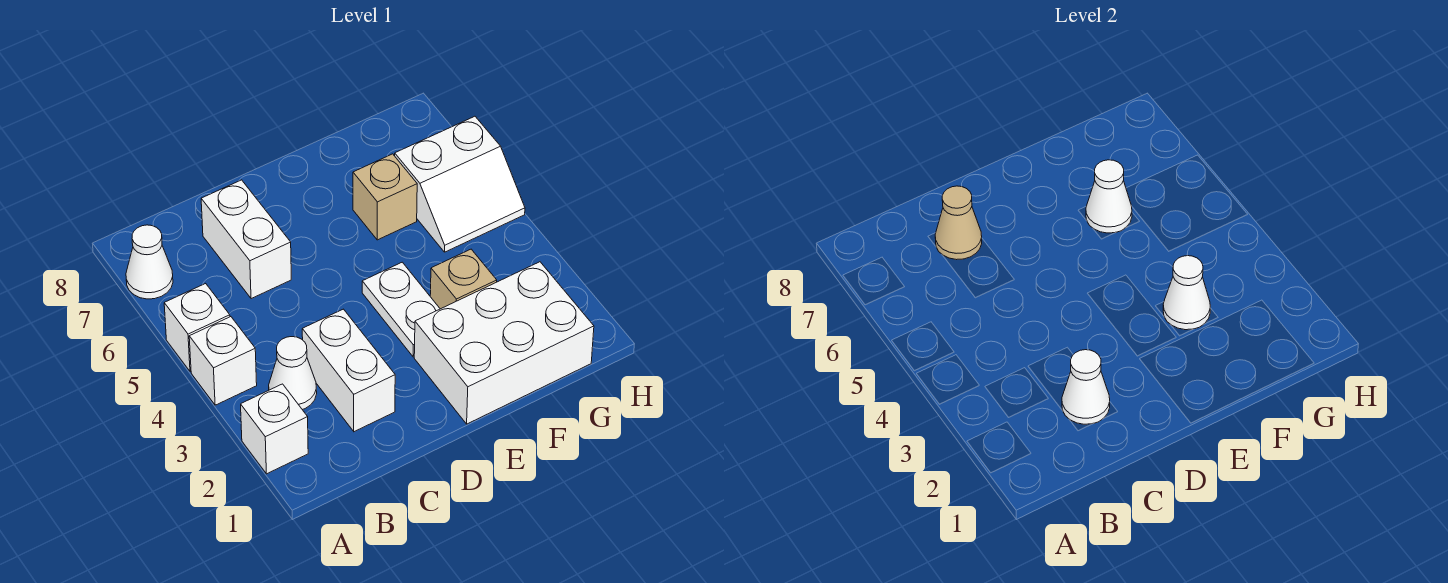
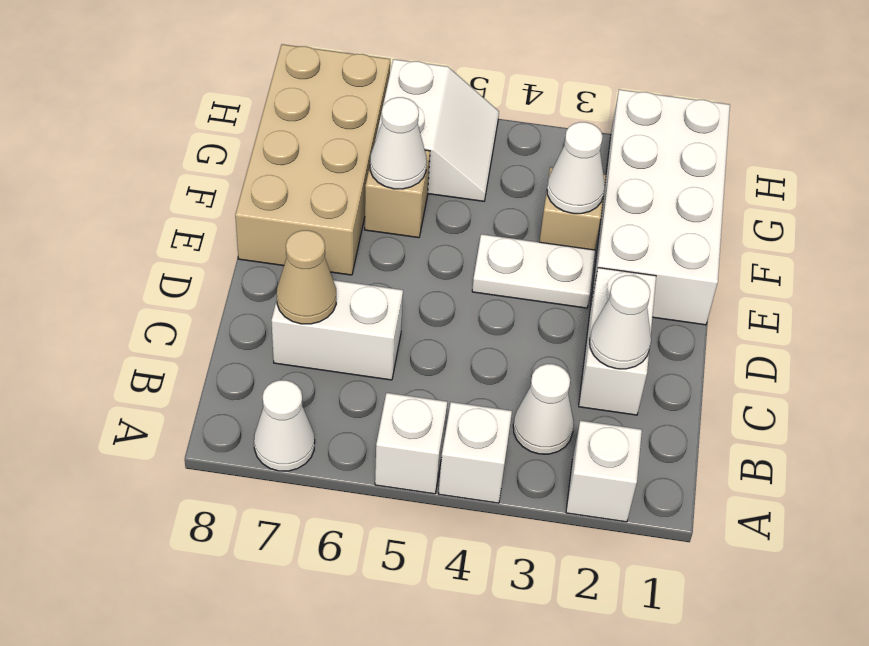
white 1x2 brick [302,309,395,432] -> white 1x2 brick turned to [579,268,656,415]
white 2x3 brick [414,262,594,424] -> white 2x4 brick [590,90,730,325]
none -> tan 2x4 brick [235,44,390,275]

